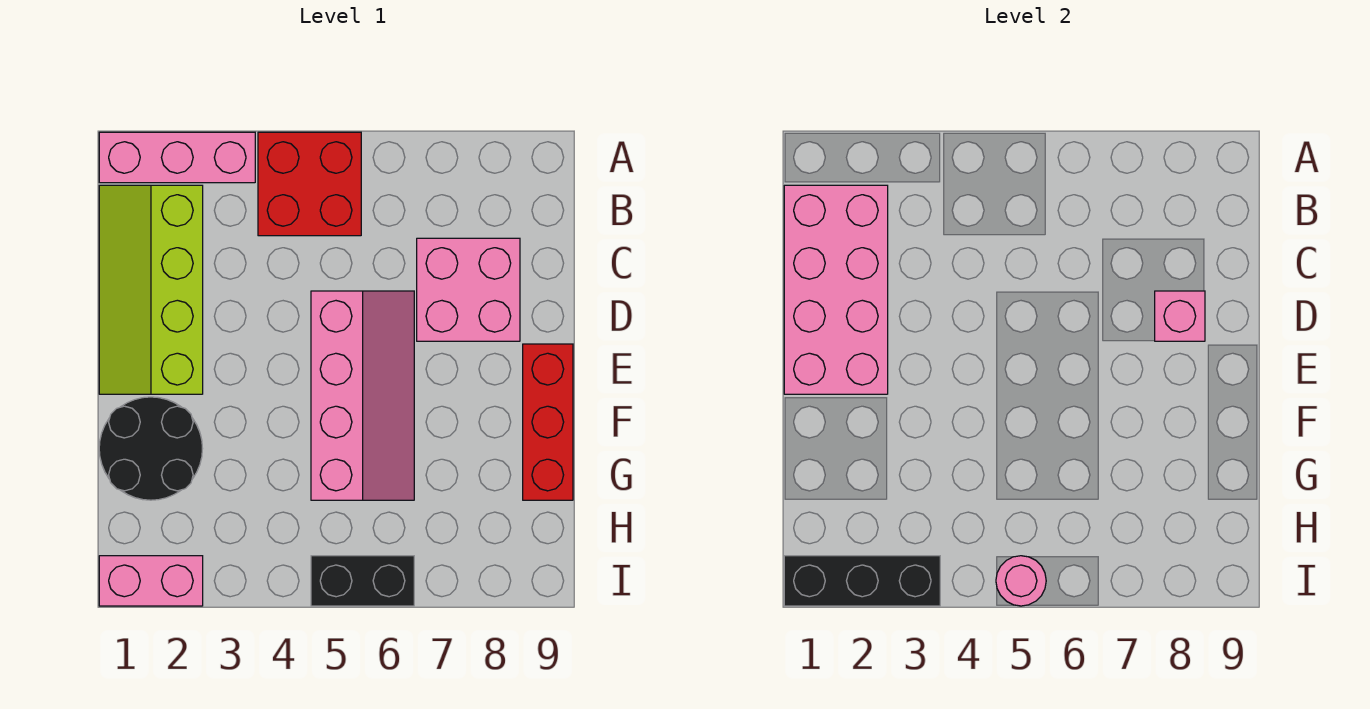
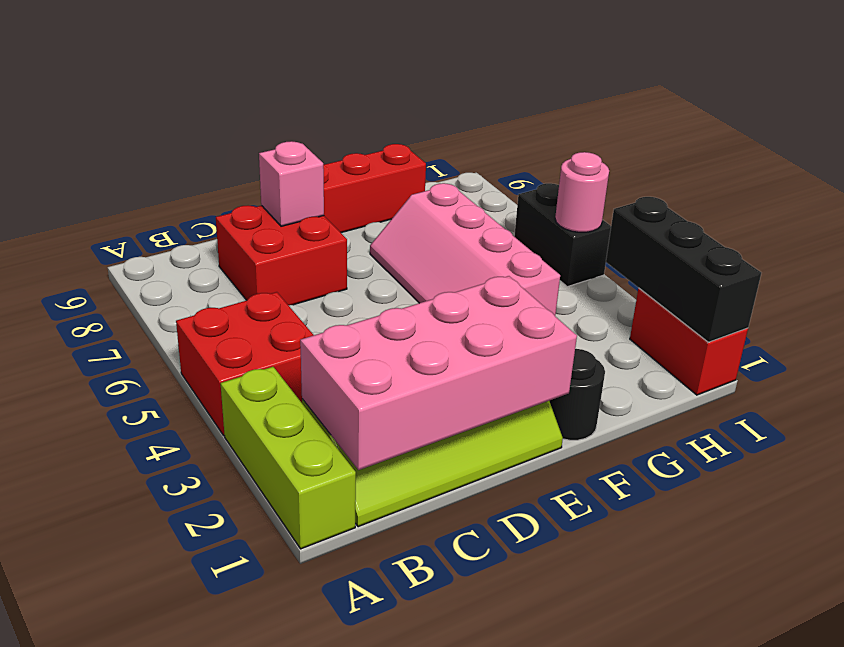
pink 1x3 brick [99,132,255,183] -> lime 1x3 brick [221,367,356,549]
pink 2x2 brick [417,238,520,341] -> red 2x2 brick [216,205,347,305]
pink 2x4 slope [311,291,414,500] -> pink 2x4 slope turned to [370,183,560,315]
black 2x2 round brick [99,397,203,500] -> black 1x1 round brick [549,349,605,440]
pink 1x2 brick [99,556,203,606] -> red 1x2 brick [630,289,748,395]

